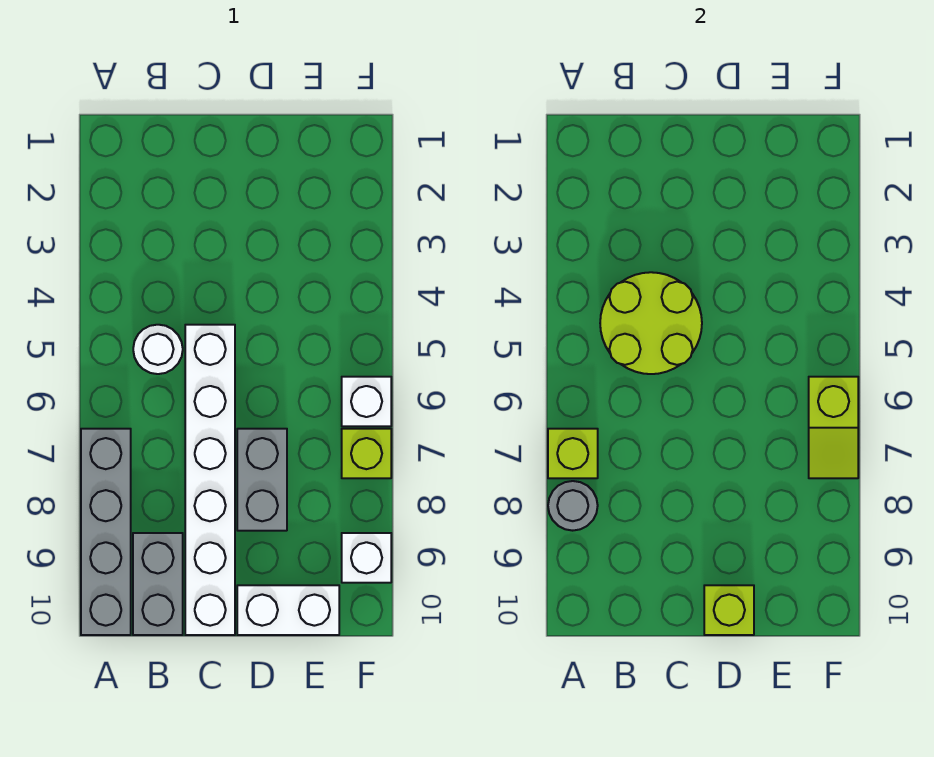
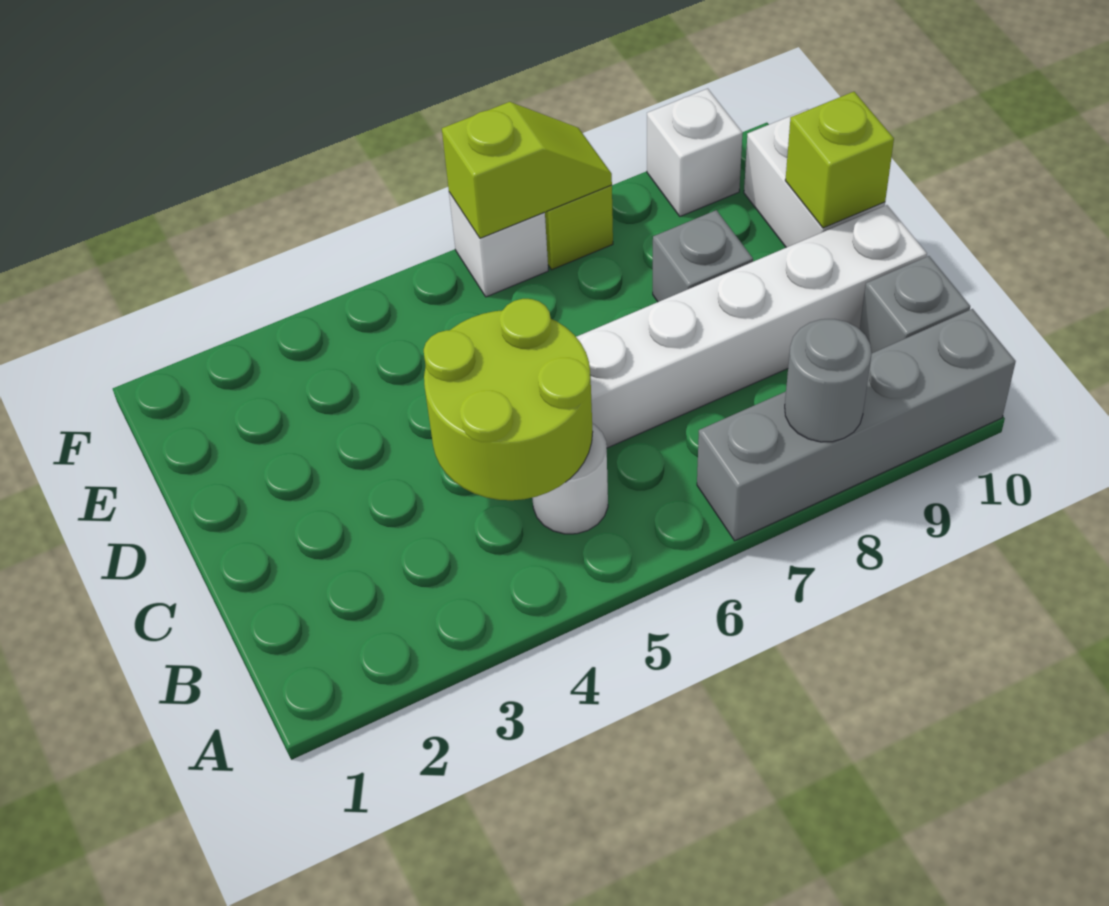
lime 1x1 brick [548,429,598,478] -> none
grey 1x2 brick [133,533,183,635] -> grey 1x1 brick [860,256,970,354]
grey 1x2 brick [237,429,287,531] -> grey 1x1 brick [653,210,753,302]

